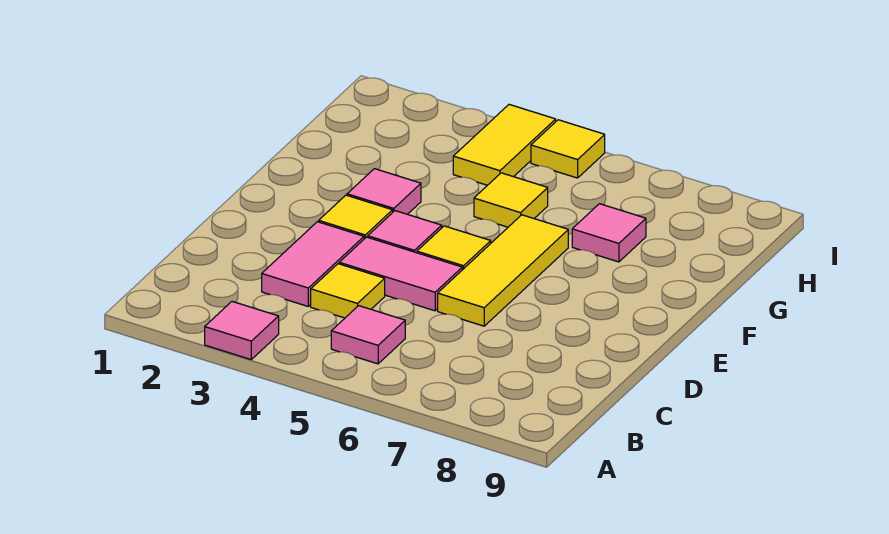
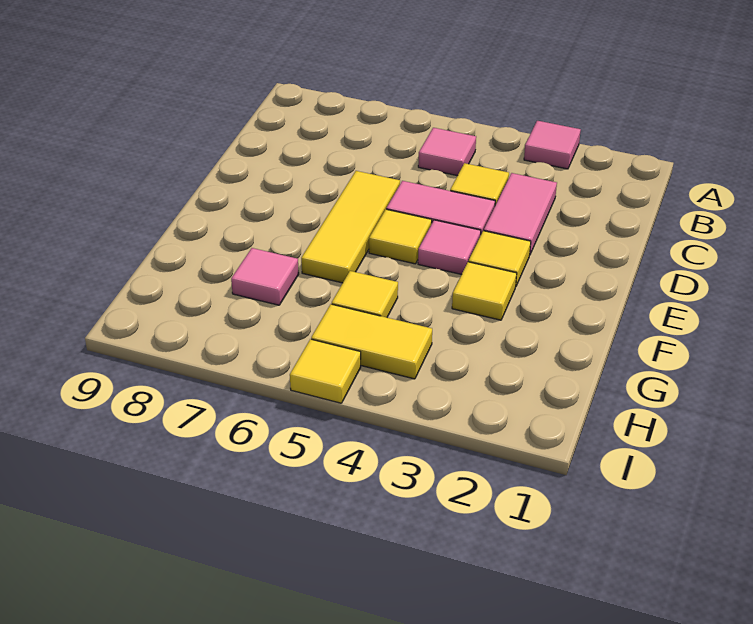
pink 1x1 tile [347,169,421,214] -> yellow 1x1 tile [452,262,517,320]
yellow 1x2 tile [453,104,556,185] -> yellow 1x2 tile turned to [311,304,432,379]

